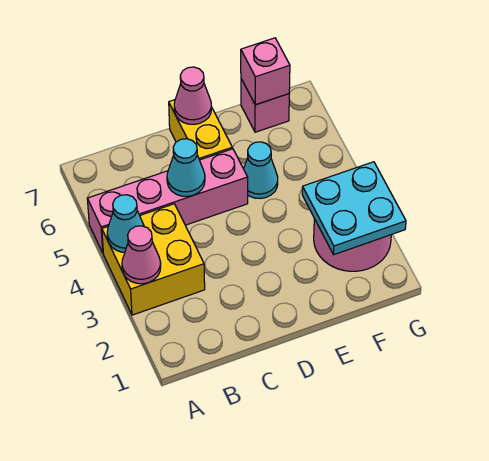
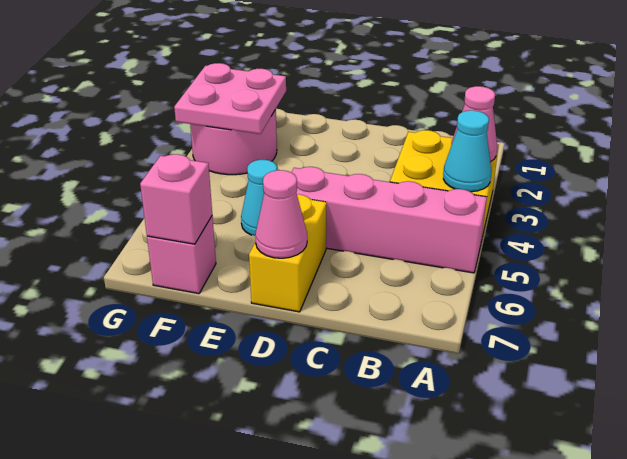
cyan 1x1 cone [167,139,205,196] -> none
cyan 2x2 plate [302,162,406,255] -> pink 2x2 plate [174,63,286,134]

